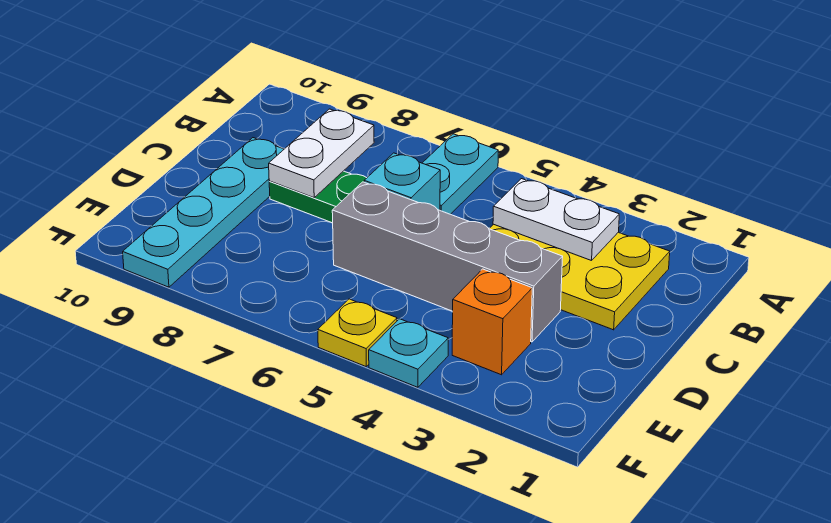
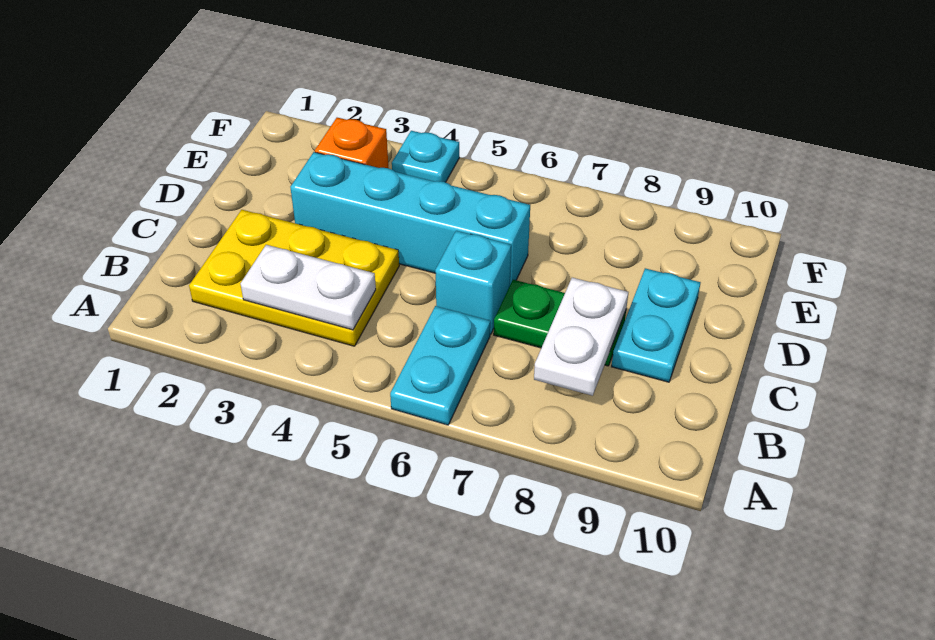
cyan 1x4 plate [123,138,284,287] -> cyan 1x2 plate [612,268,701,382]
grey 1x4 brick [332,182,563,342] -> cyan 1x4 brick [290,152,530,284]
yellow 1x1 plate [318,299,397,366] -> none

